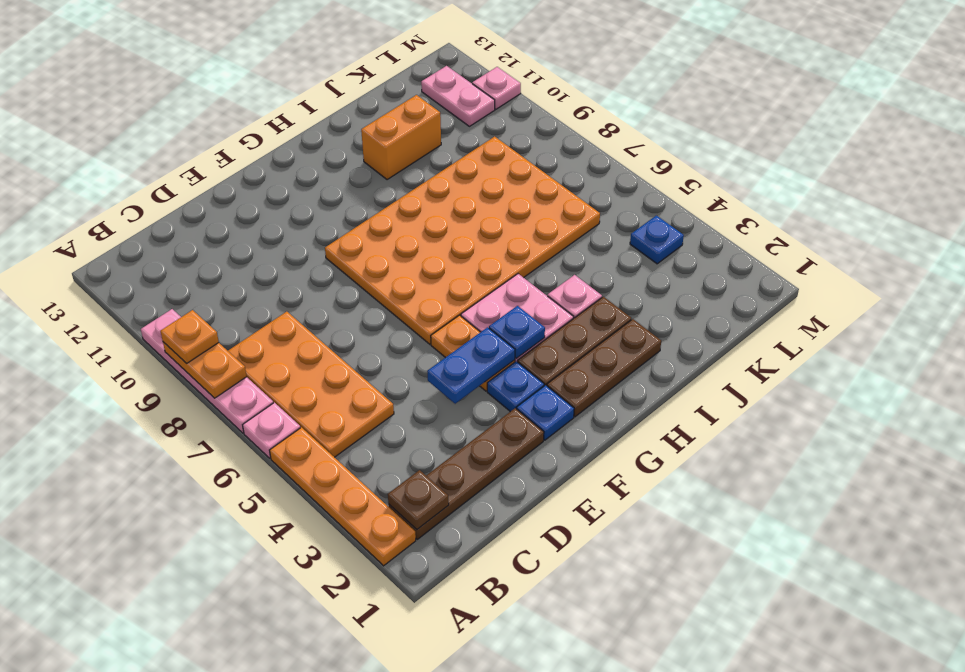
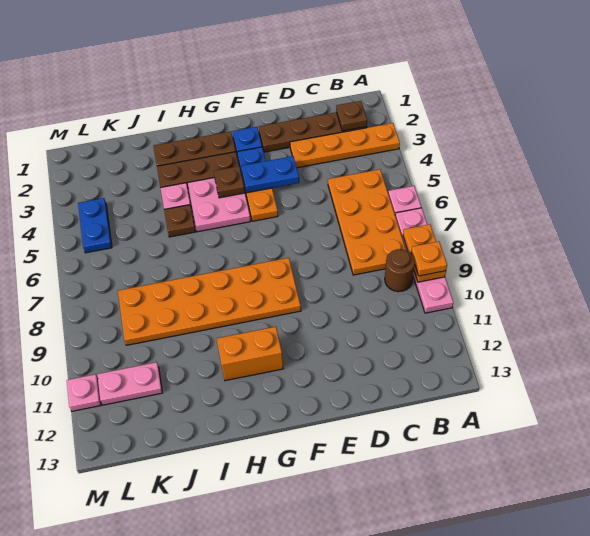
orange 1x4 plate [270,427,416,566] -> orange 1x4 plate turned to [290,123,400,168]
none -> brown 1x1 round brick [385,249,415,292]
orange 4x6 plate [325,136,600,344] -> orange 2x6 plate [118,258,301,345]
blue 1x1 plate [489,306,545,358] -> brown 1x1 plate [214,166,245,198]
none -> brown 1x1 plate [164,205,195,237]
orange 1x2 brick [361,95,441,180] -> orange 1x2 brick moved to [217,327,284,381]
blue 1x1 plate [630,215,684,264] -> blue 1x2 plate [78,198,112,253]
pink 1x2 plate [421,66,495,126] -> pink 1x2 plate turned to [97,362,162,405]

